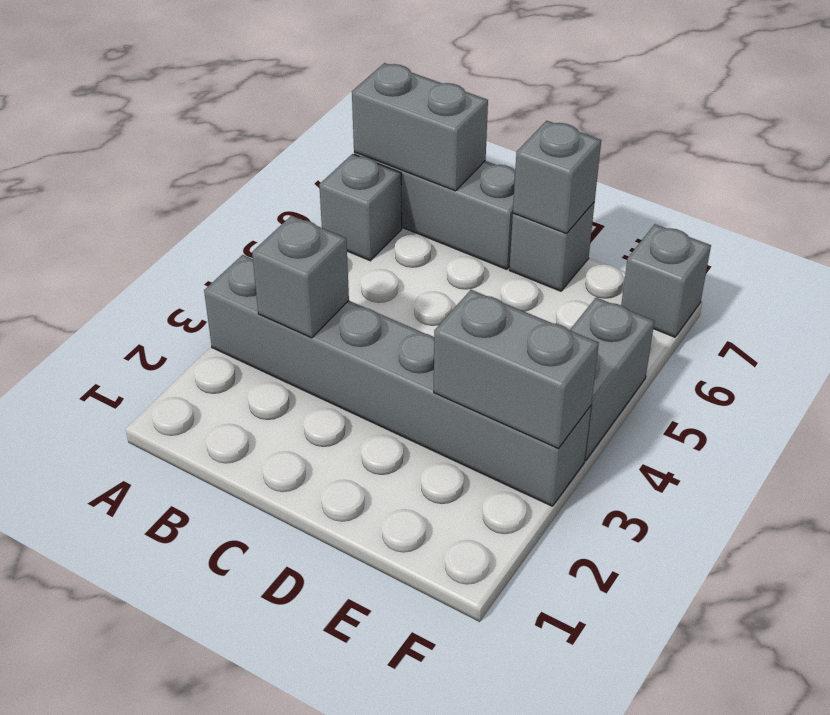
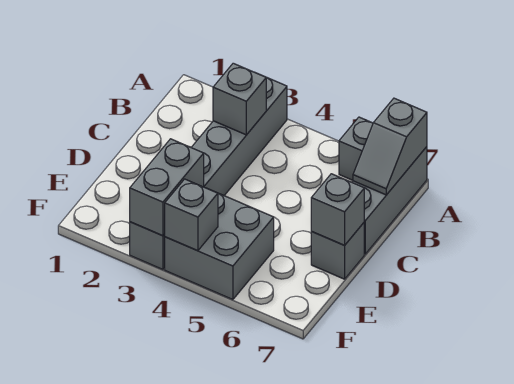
grey 1x2 brick [352,63,488,191] -> grey 1x2 slope [353,98,427,195]
grey 1x2 brick [570,298,654,460] -> grey 2x2 brick [165,193,274,300]
grey 1x1 brick [621,224,711,337] -> grey 1x1 brick moved to [165,179,218,251]

